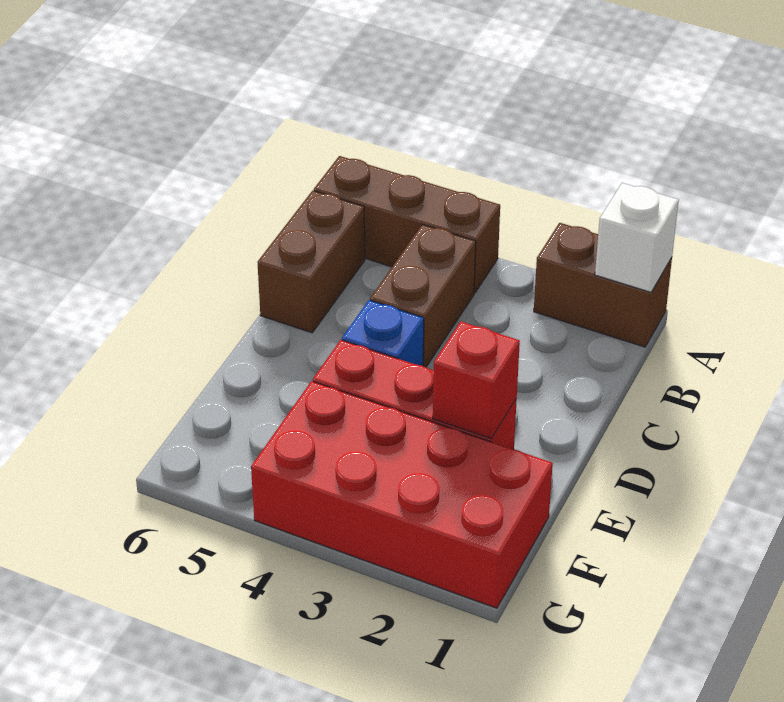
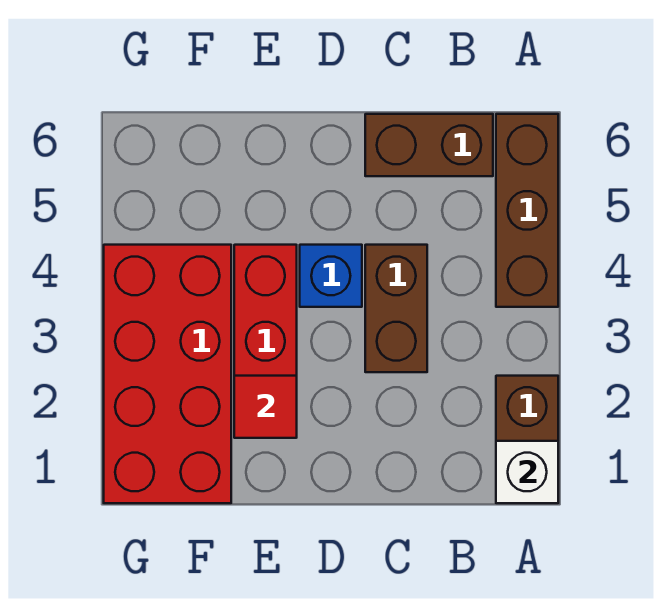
brown 1x2 brick [370,225,476,367] -> brown 1x2 brick turned to [365,245,427,372]
red 1x1 brick [433,321,520,438] -> red 1x1 tile [234,376,297,438]

